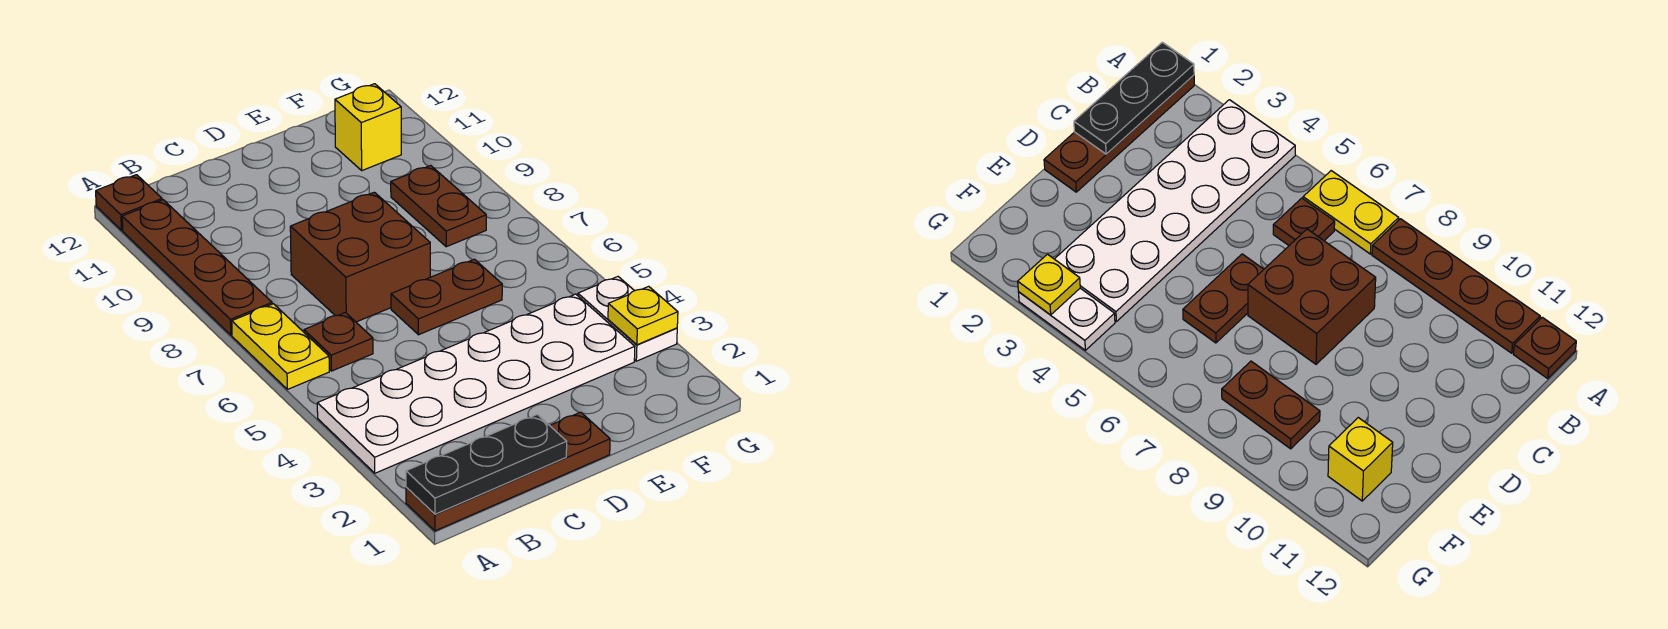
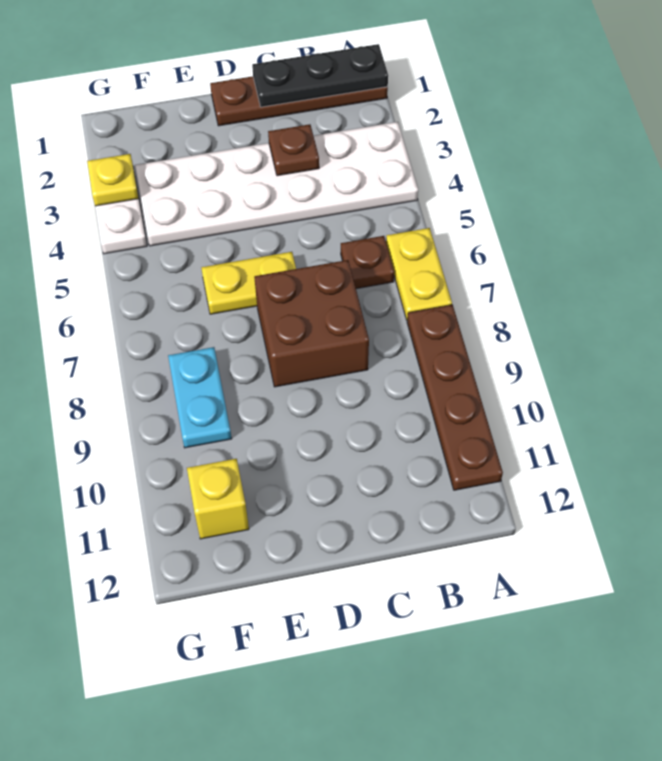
brown 1x1 plate [96,175,162,230] -> brown 1x1 plate moved to [268,124,319,176]
brown 1x2 plate [391,259,502,335] -> yellow 1x2 plate [201,252,296,314]
brown 1x2 plate [391,165,486,247] -> cyan 1x2 plate [168,347,232,448]

